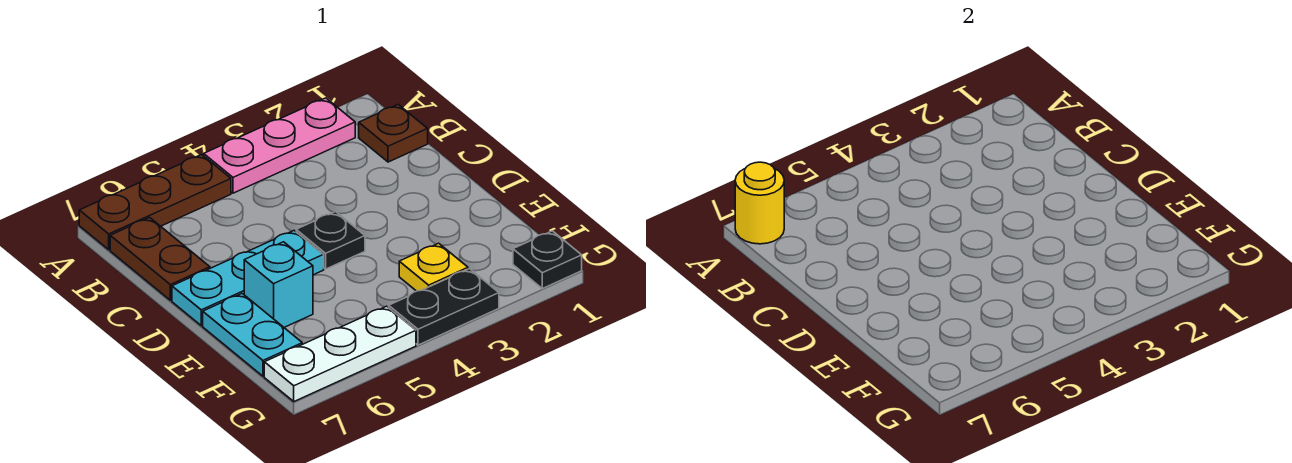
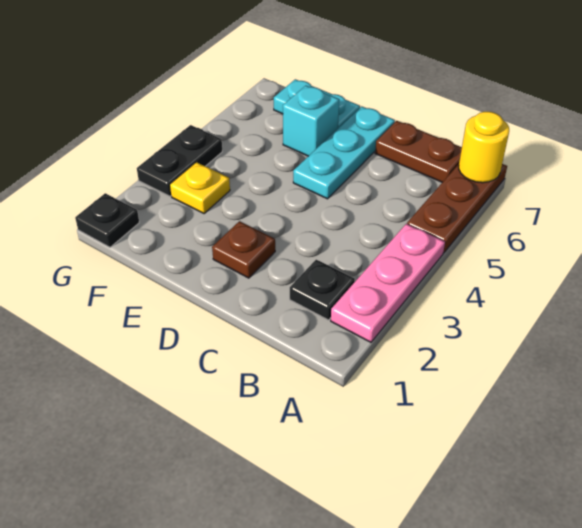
brown 1x1 plate [359,105,428,162] -> brown 1x1 plate moved to [212,221,275,278]
black 1x1 plate [296,212,365,269] -> black 1x1 plate moved to [290,260,355,320]
white 1x3 plate [264,306,416,401] -> none

